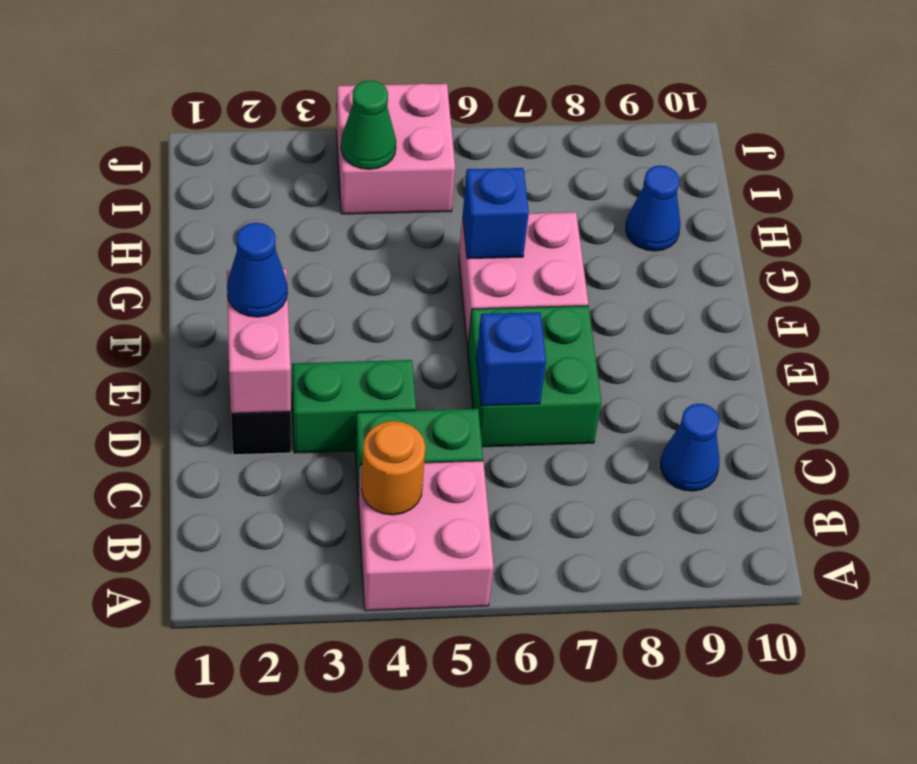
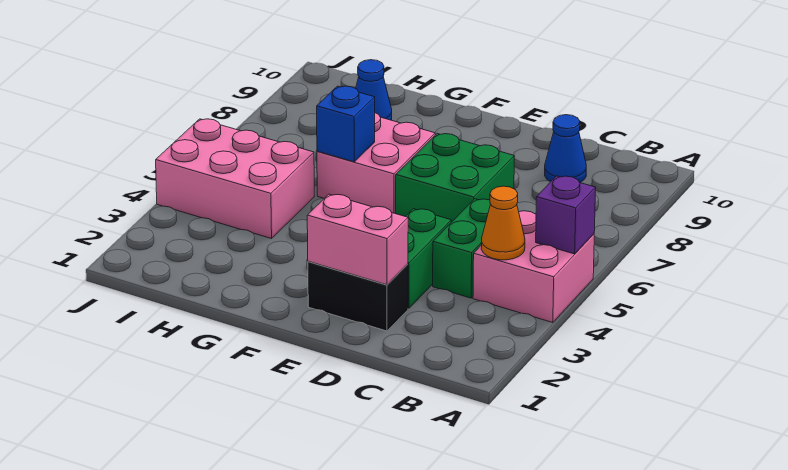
none -> purple 1x1 brick [536,176,596,254]
orange 1x1 round brick [362,421,426,515] -> orange 1x1 cone [481,186,525,260]
blue 1x1 brick [477,312,546,406] -> none
blue 1x1 cone [227,223,288,317] -> none
pink 2x2 brick [336,84,455,214] -> pink 2x3 brick [156,119,314,239]
green 1x1 cone [341,81,396,169] -> none

